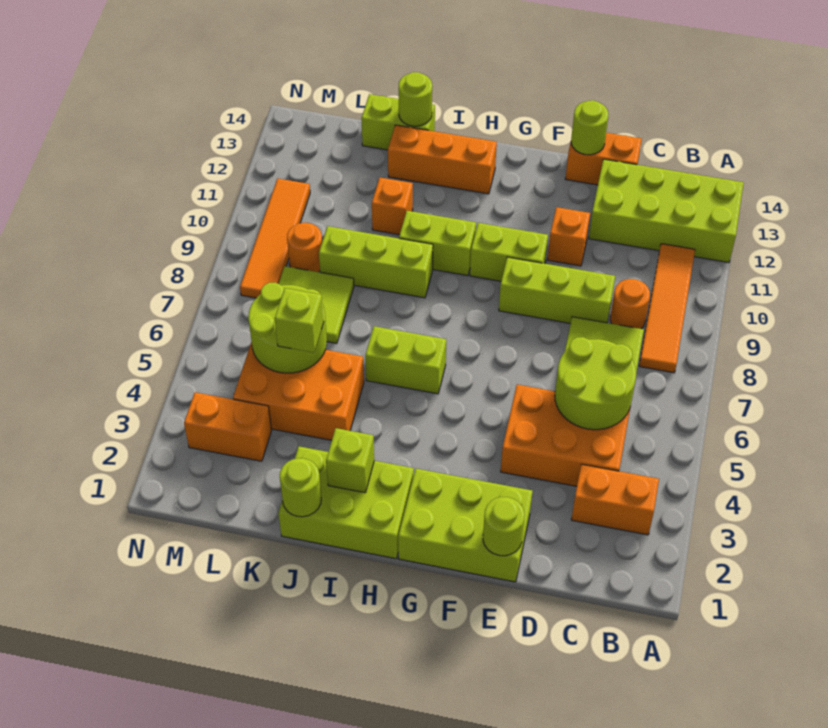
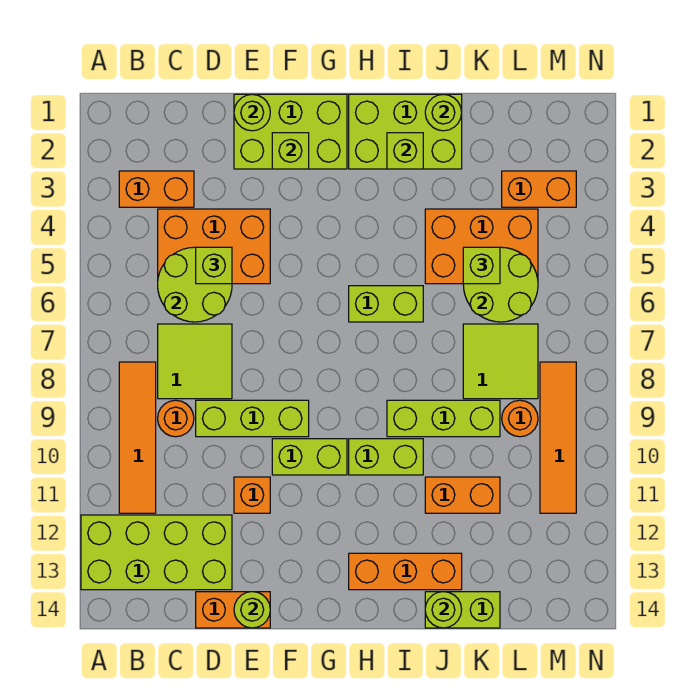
none -> lime 1x1 brick [196,247,232,284]
none -> lime 1x1 brick [272,133,309,169]
orange 1x1 brick [372,178,413,235] -> orange 1x2 brick [425,477,500,513]

